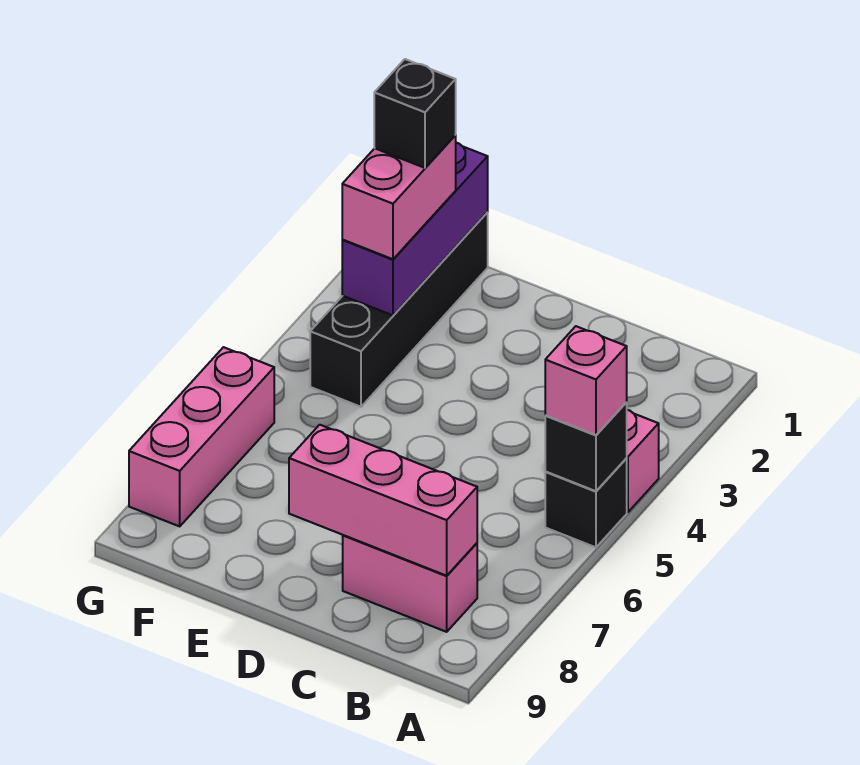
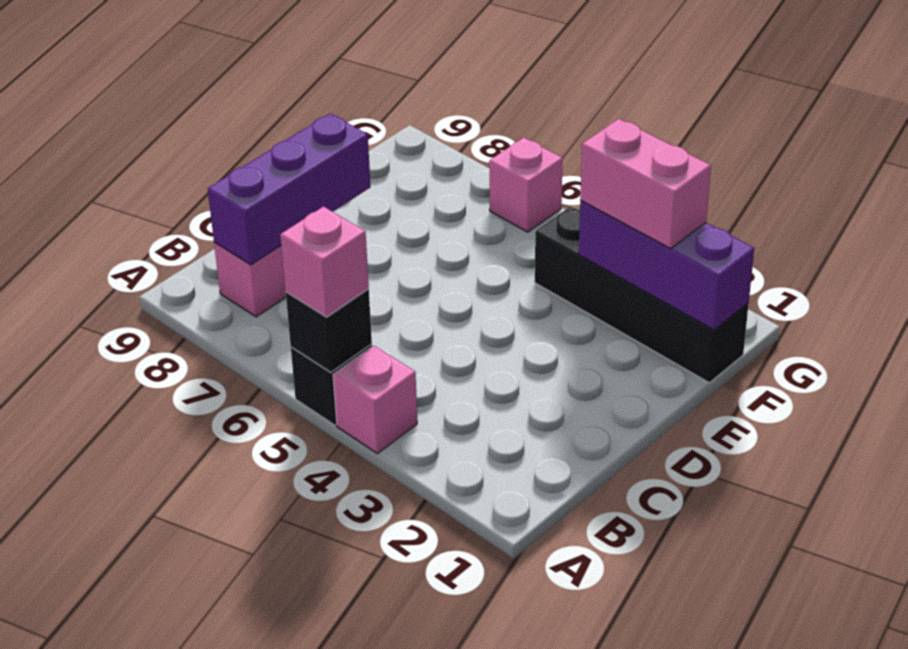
pink 1x3 brick [289,425,477,576] -> purple 1x3 brick [208,113,371,265]
black 1x1 brick [374,59,456,168] -> none
pink 1x3 brick [129,347,274,526] -> pink 1x1 brick [489,138,563,232]

